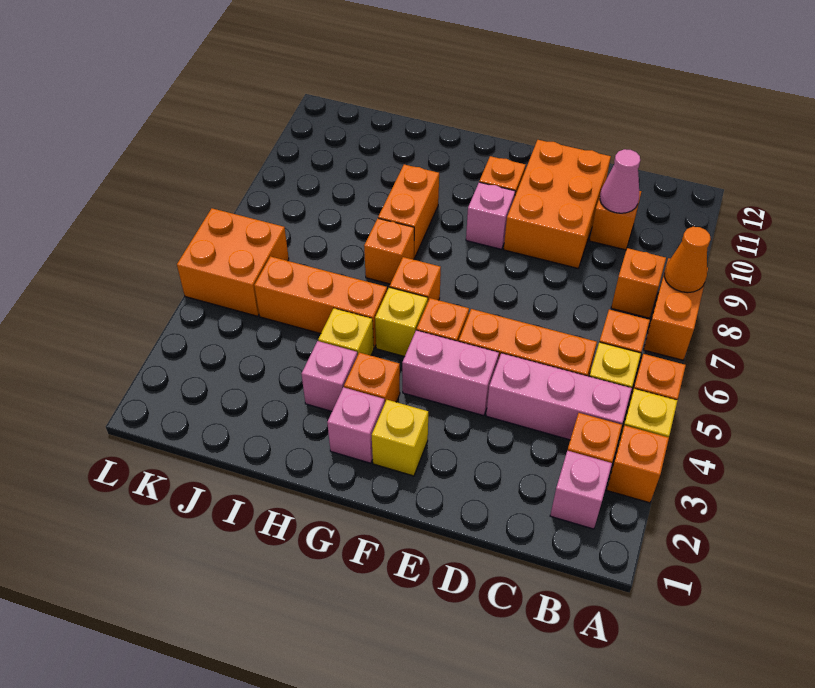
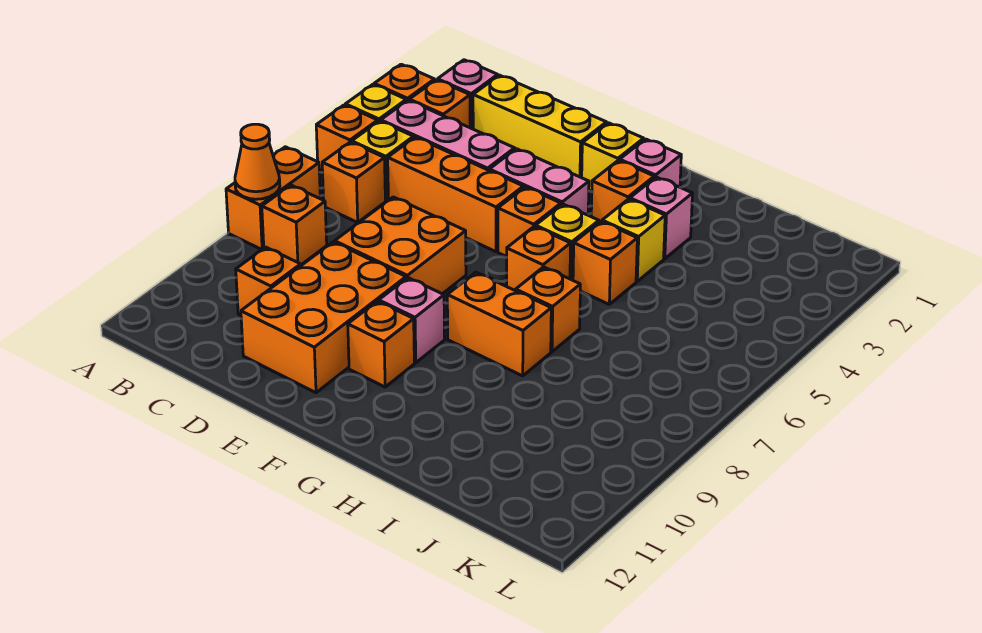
none -> yellow 1x3 brick [473,75,607,178]
pink 1x1 cone [600,149,640,213] -> none
orange 1x3 brick [254,256,387,348] -> orange 1x1 brick [573,221,637,304]
orange 1x2 brick [378,165,439,258] -> orange 1x2 brick turned to [447,272,551,376]
orange 2x2 brick [177,208,289,316] -> orange 2x2 brick moved to [335,197,466,294]

